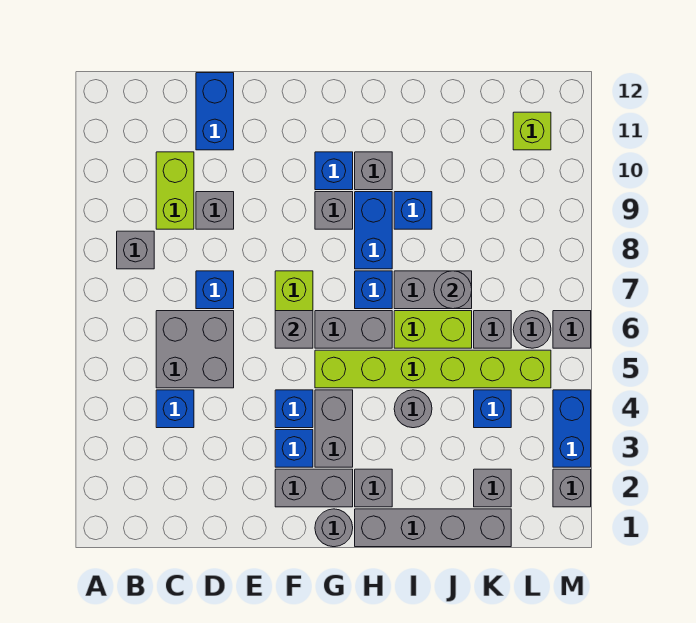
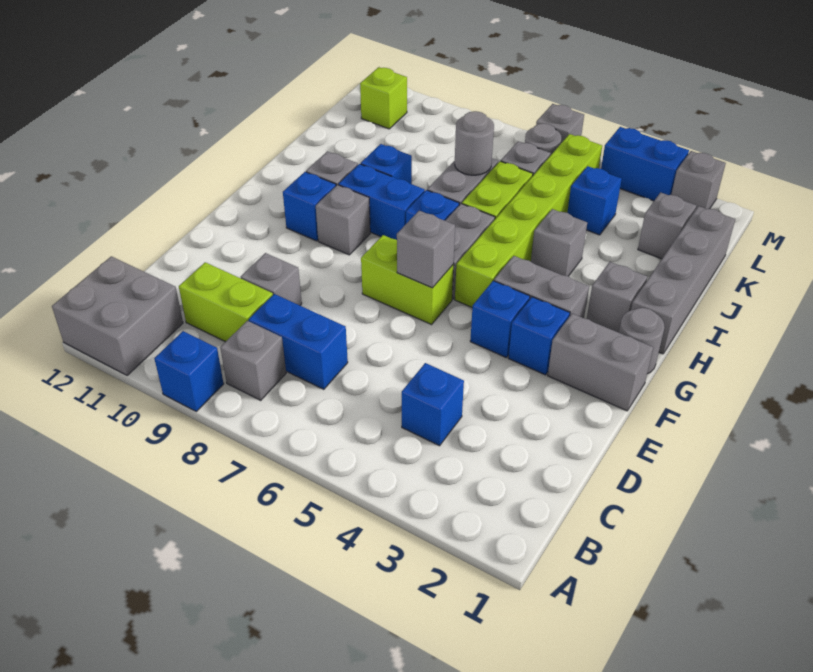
grey 2x2 brick [156,311,234,388] -> grey 2x2 brick moved to [52,256,183,375]
blue 1x1 brick [196,271,234,309] -> blue 1x1 brick moved to [154,331,224,411]
blue 1x2 brick [196,73,234,150] -> blue 1x2 brick moved to [249,294,348,389]
grey 1x2 brick [275,469,353,507] -> grey 1x2 brick turned to [548,314,653,411]
grey 1x1 round brick [394,390,432,428] -> grey 1x1 brick [531,209,587,276]

